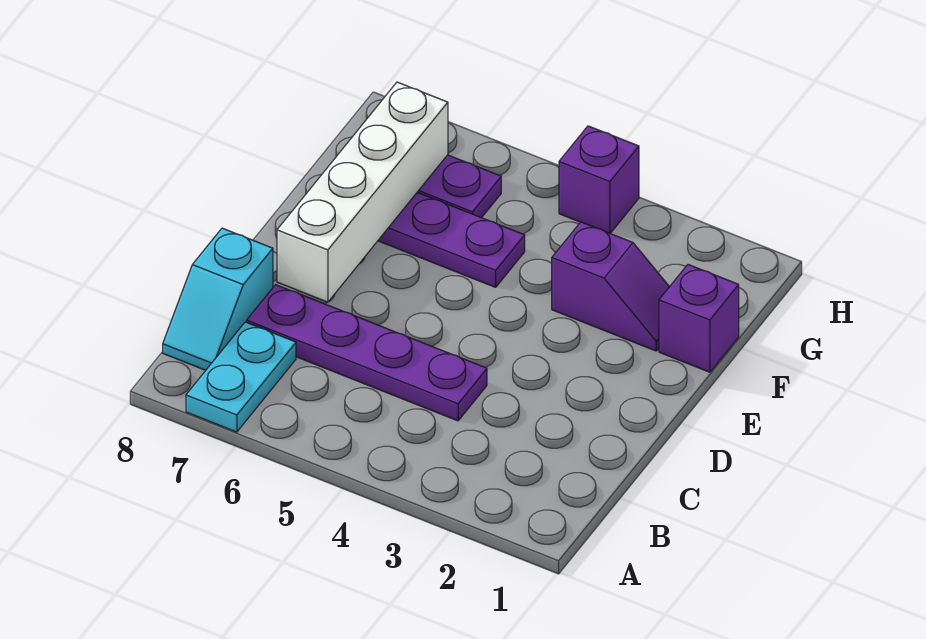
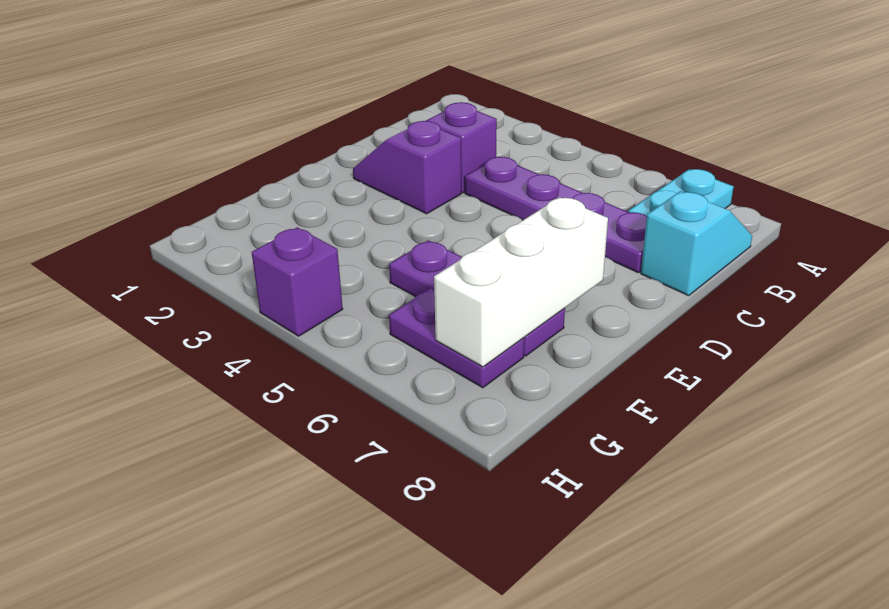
white 1x4 brick [277,82,448,302] -> white 1x3 brick [434,197,608,367]
purple 1x1 brick [659,265,739,372] -> purple 1x1 brick moved to [426,102,497,193]
purple 1x2 slope [552,222,669,351] -> purple 1x2 slope moved to [353,121,461,214]

